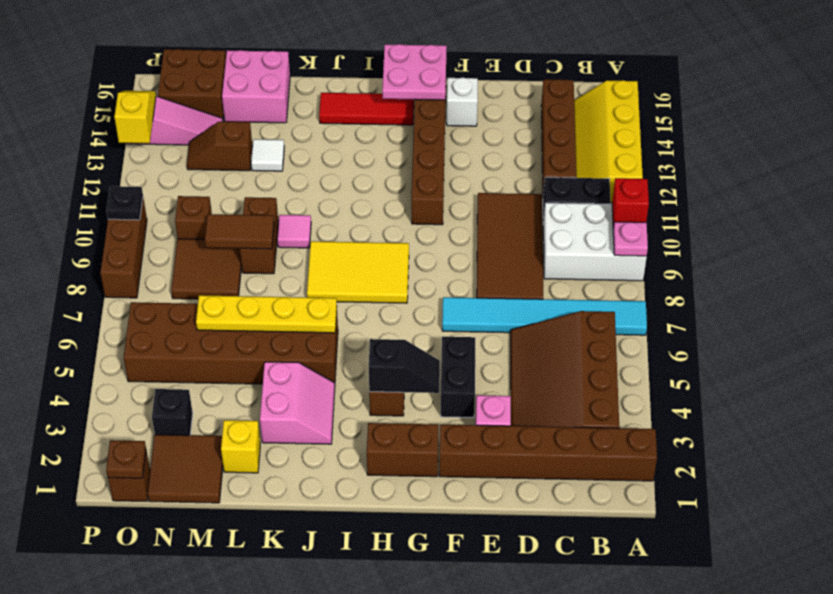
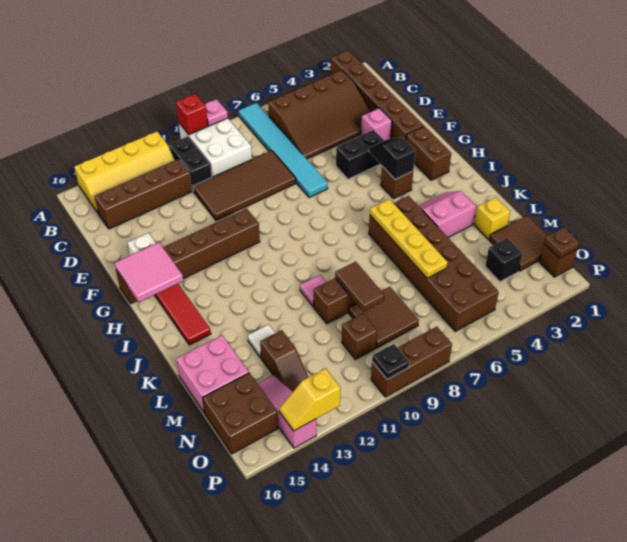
pink 2x2 plate [382,44,447,100] -> pink 2x2 tile [115,242,183,302]
yellow 2x3 tile [307,241,409,303] -> none

